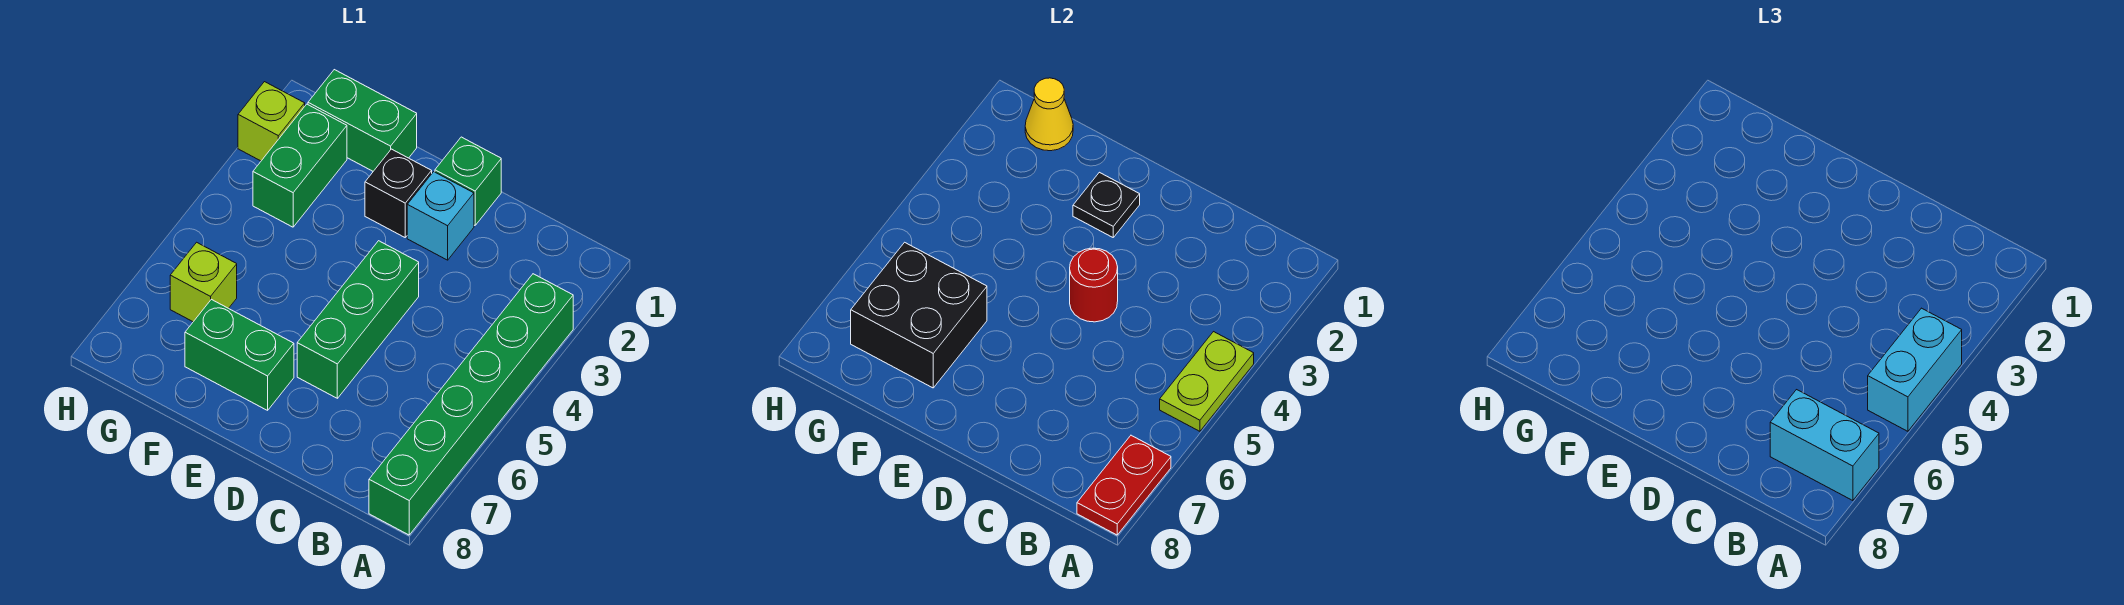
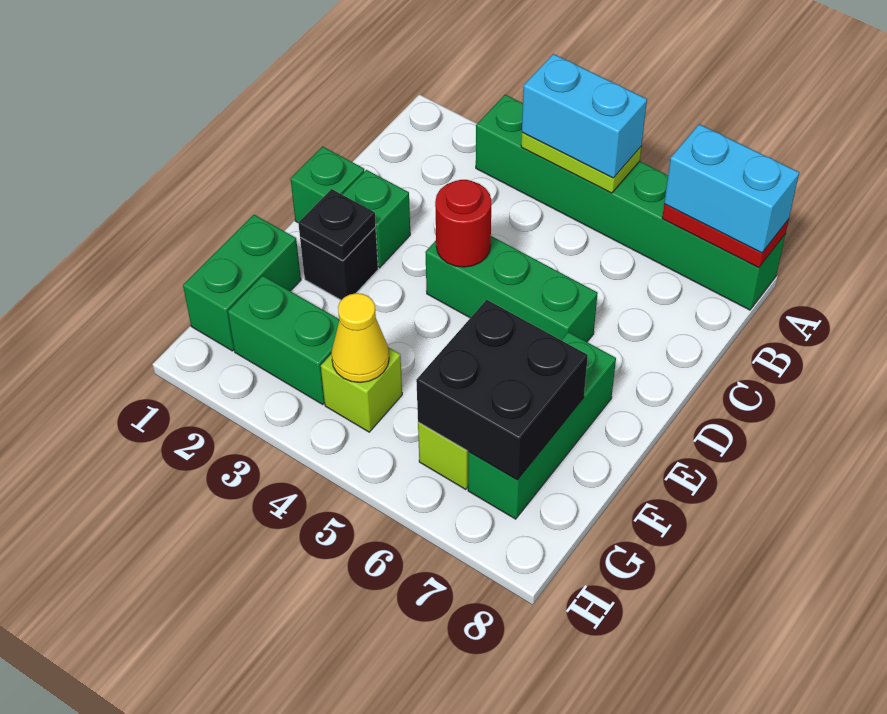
cyan 1x2 brick [1770,390,1879,501] -> cyan 1x2 brick turned to [664,124,799,253]
cyan 1x1 brick [407,172,474,260] -> green 1x1 brick [342,170,410,268]
green 1x2 brick [185,299,294,410] -> green 1x3 brick [468,332,616,519]
yellow 1x1 cone [1025,78,1073,151] -> yellow 1x1 cone moved to [331,293,389,382]
lime 1x1 brick [238,82,305,161] -> lime 1x1 brick moved to [321,347,402,432]

